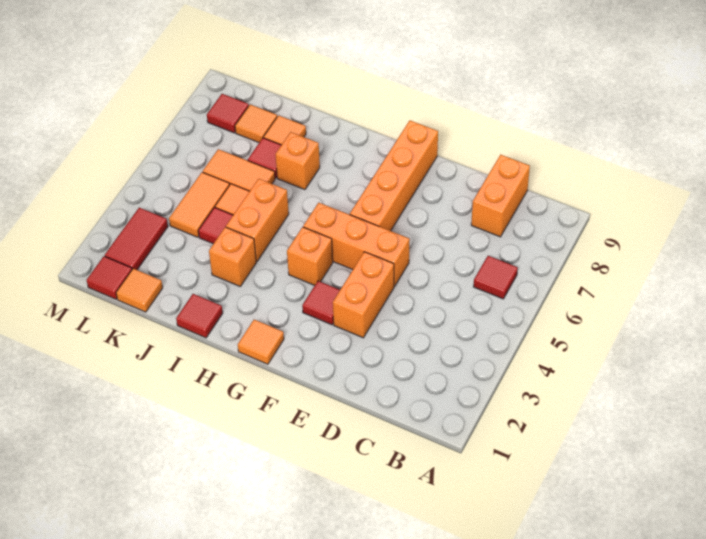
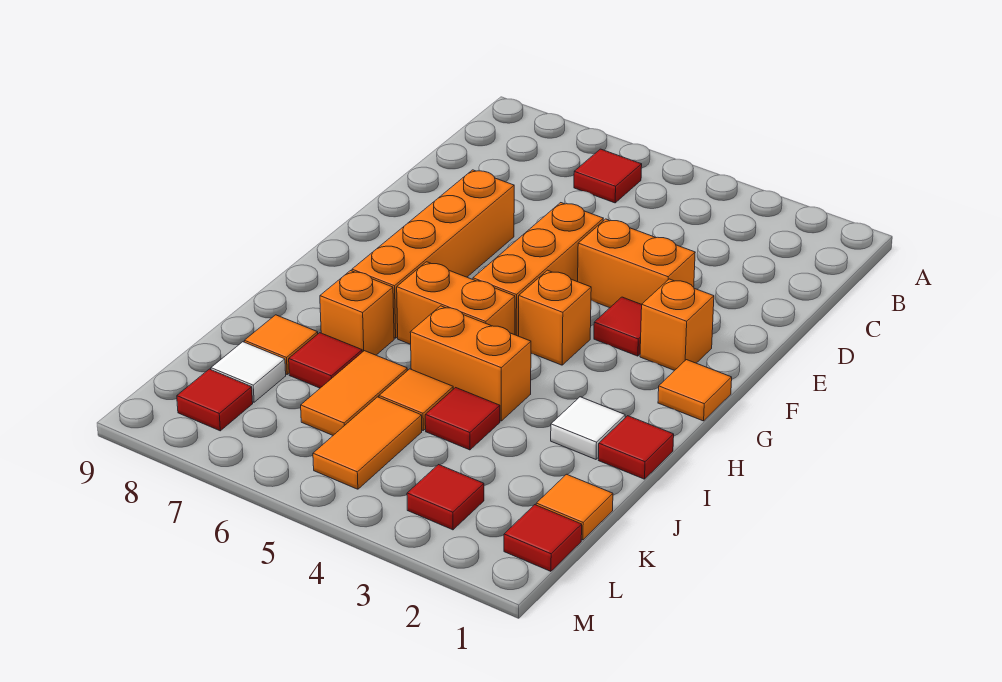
orange 1x2 brick [471,155,530,237] -> orange 1x2 brick moved to [397,262,515,344]
orange 1x4 brick [350,121,438,231] -> orange 1x4 brick turned to [352,170,514,338]
none -> white 1x1 tile [551,397,625,459]
orange 1x1 brick [209,227,256,286] -> orange 1x1 brick moved to [640,279,714,370]
orange 1x2 tile [169,172,229,237] -> orange 1x2 tile turned to [313,397,422,489]
orange 1x1 tile [235,105,277,142] -> white 1x1 tile [211,342,286,402]
red 1x2 tile [105,208,168,270] -> red 1x1 tile [407,465,484,530]

